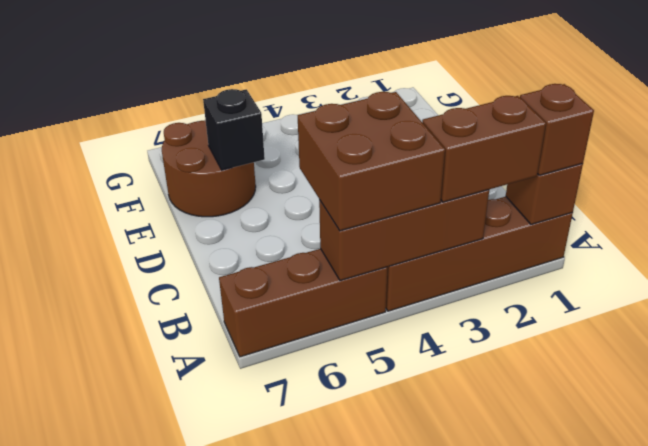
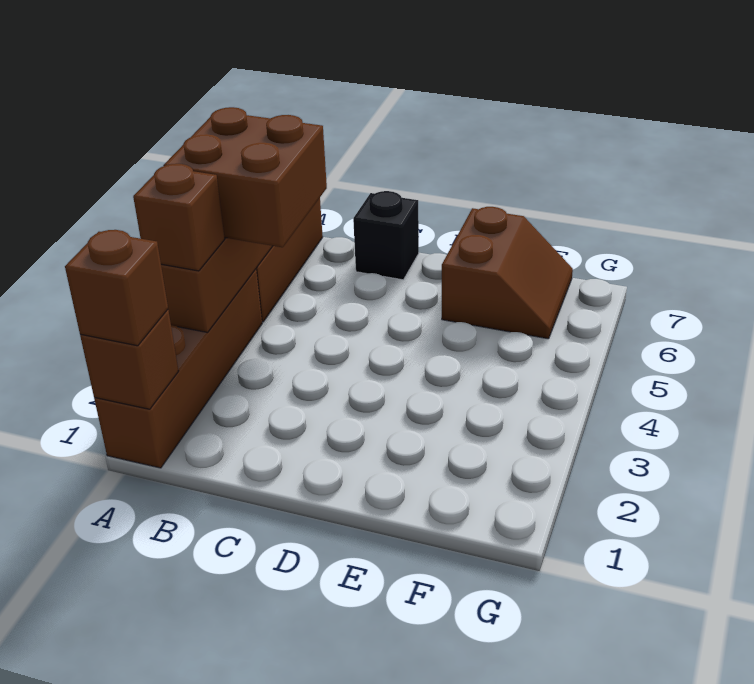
brown 1x2 brick [422,96,546,202] -> brown 1x1 brick [133,164,225,271]
brown 2x2 round brick [162,120,256,217] -> brown 2x2 slope [442,207,573,339]
black 1x1 brick [203,89,265,170] -> black 1x1 brick moved to [353,191,419,280]

